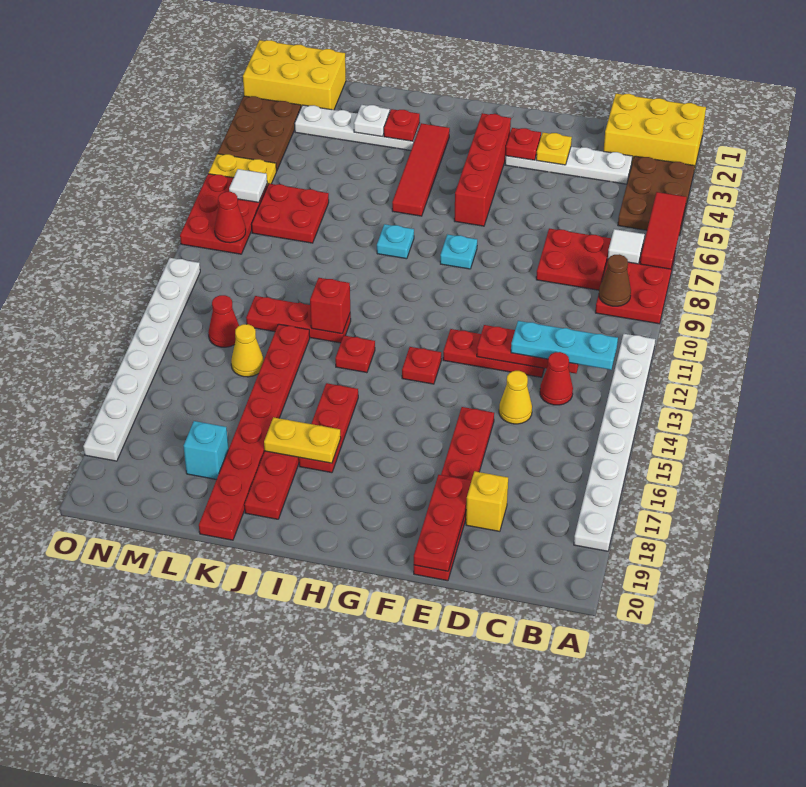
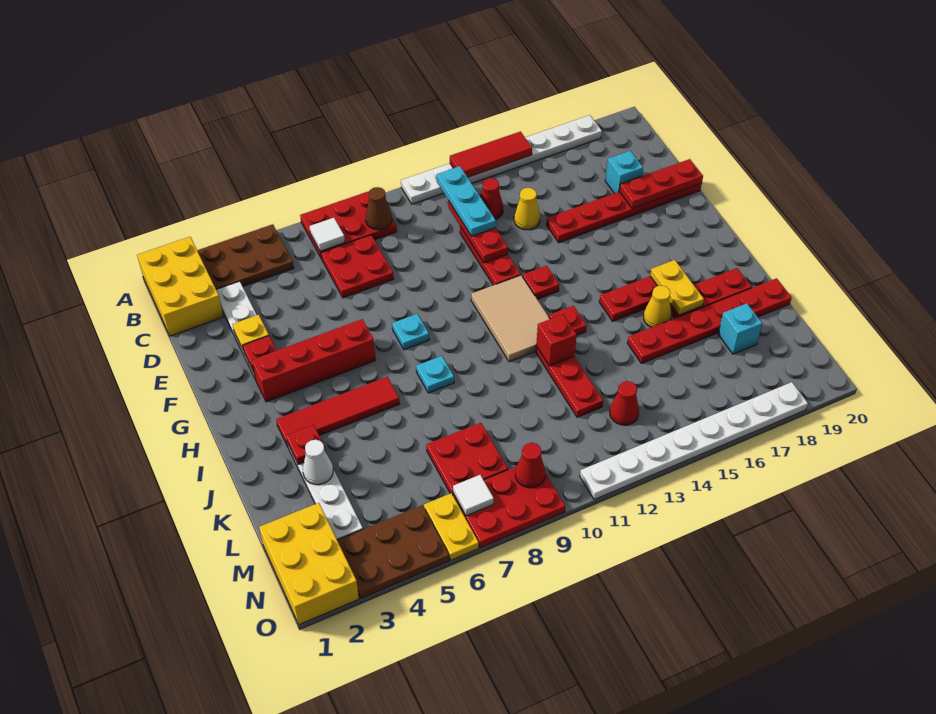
red 1x3 tile [640,192,687,269] -> red 1x3 tile moved to [450,132,532,177]
yellow 1x1 brick [466,471,508,531] -> cyan 1x1 brick [605,151,643,193]
none -> tan 2x3 tile [471,275,550,362]
white 1x1 plate [354,105,390,137] -> white 1x1 cone [303,440,333,485]
red 1x8 plate [199,324,310,540] -> red 1x6 plate [627,278,792,363]
yellow 1x1 cone [231,324,264,377] -> yellow 1x1 cone moved to [644,286,672,327]

